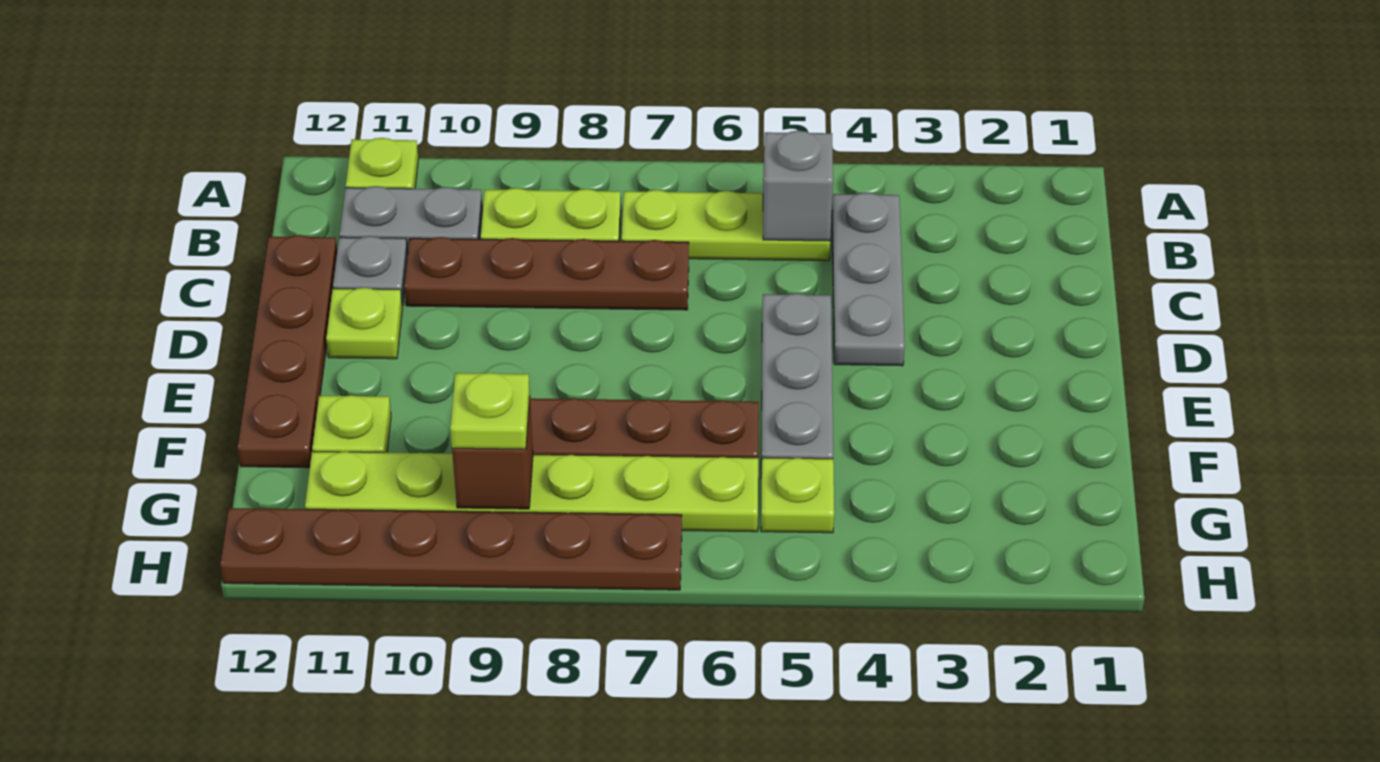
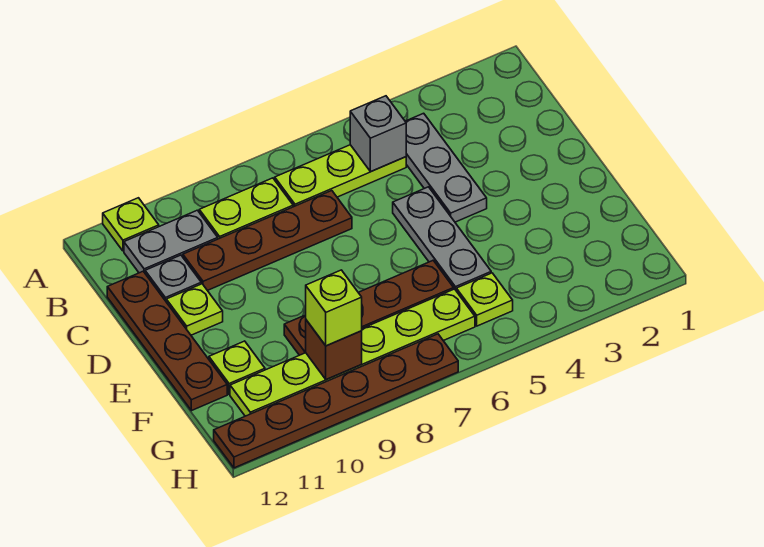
lime 1x1 plate [450,373,530,449] -> lime 1x1 brick [306,270,362,346]

